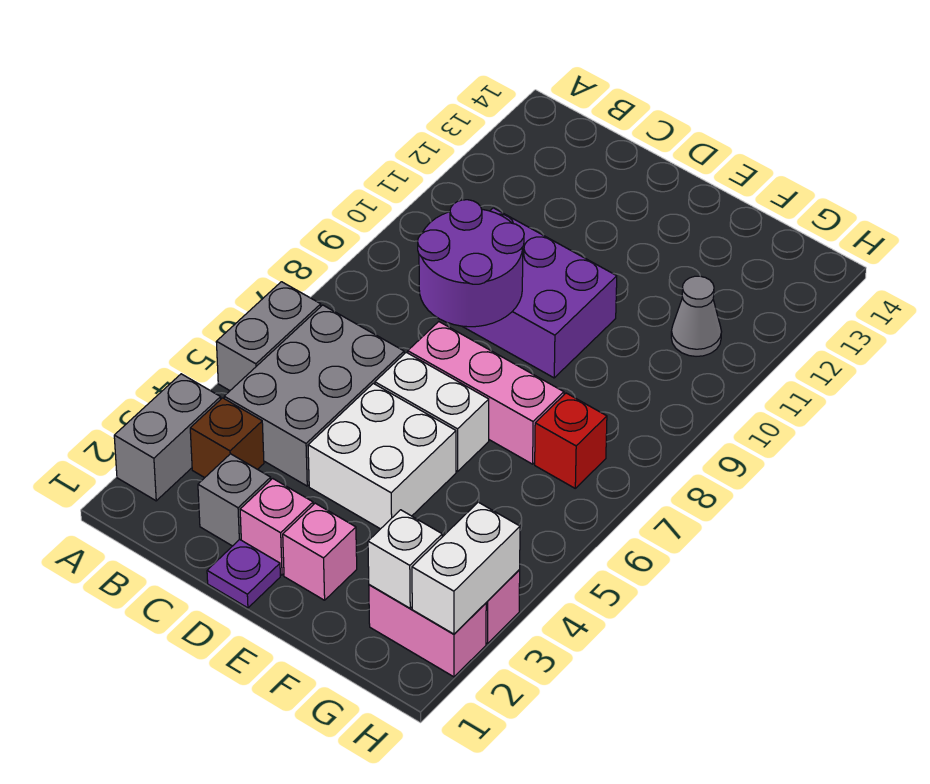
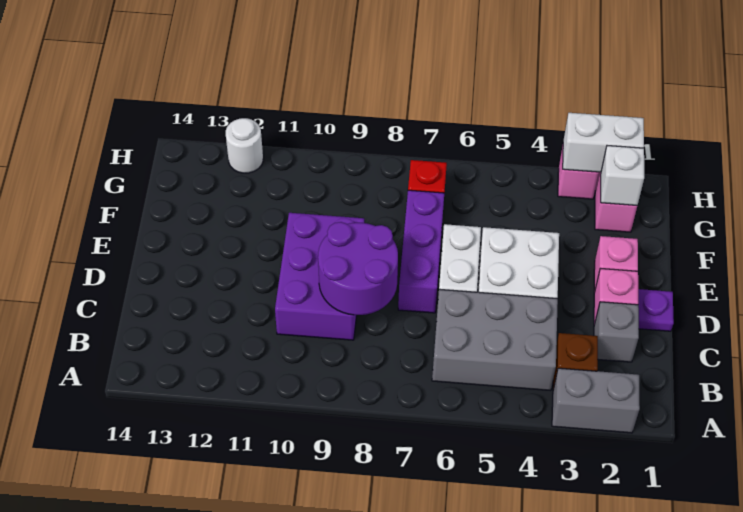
grey 1x2 brick [216,282,321,391] -> none
pink 1x3 brick [408,322,564,464] -> purple 1x3 brick [398,190,444,313]
grey 1x1 cone [671,276,722,356] -> none
none -> white 1x1 round brick [226,118,263,173]

